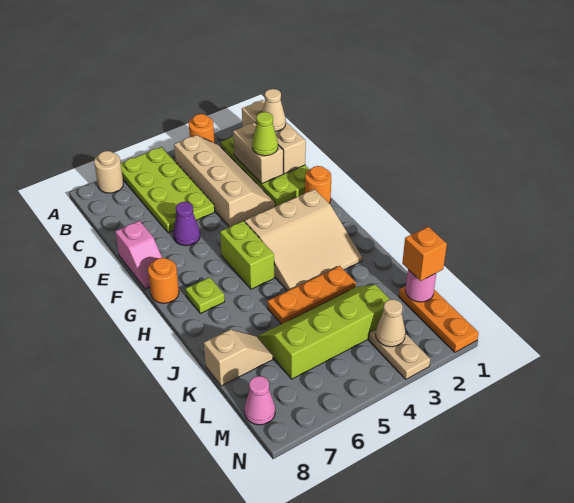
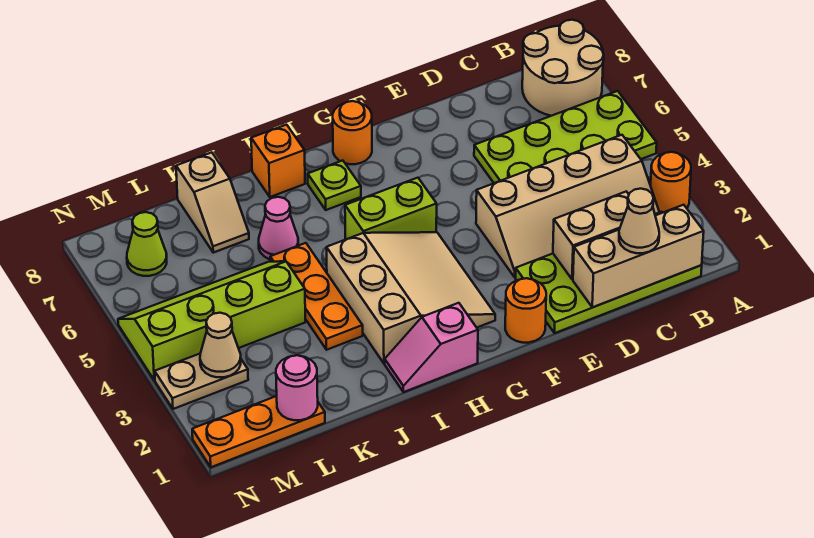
tan 1x1 round brick [94,151,123,193] -> tan 2x2 round brick [522,20,604,116]
lime 1x1 cone [252,112,278,156] -> lime 1x1 cone moved to [127,212,167,276]
purple 1x1 cone [173,202,200,246] -> none
pink 1x2 slope [115,221,162,289] -> pink 1x2 slope moved to [385,303,478,392]
tan 3x3 slope [245,189,362,291] -> tan 3x3 slope turned to [326,232,495,363]
lime 2x4 slope [258,285,390,379] -> lime 2x4 slope turned to [118,261,306,380]
orange 1x1 brick [402,227,447,281] -> orange 1x1 brick moved to [251,125,305,197]
pink 1x1 cone [244,376,275,425] -> pink 1x1 cone moved to [259,197,298,259]

